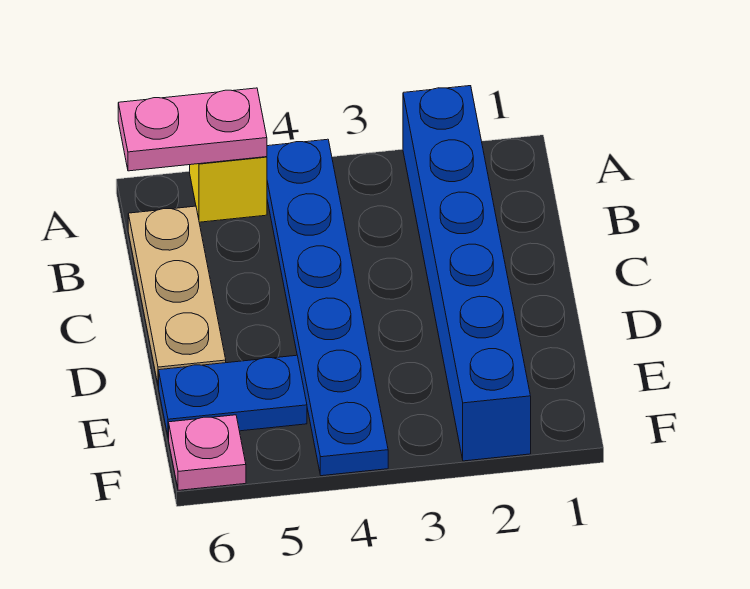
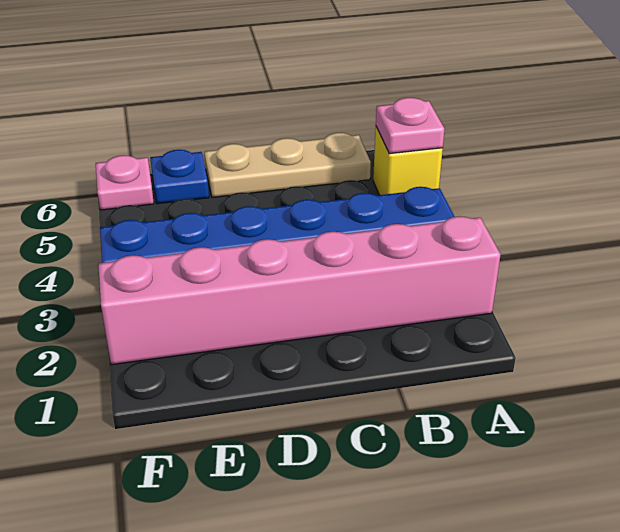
blue 1x6 brick [403,86,531,461] -> pink 1x6 brick [98,216,501,365]
pink 1x2 plate [118,88,267,171] -> pink 1x1 plate [376,98,444,154]
blue 1x2 plate [159,355,307,438] -> blue 1x1 plate [150,150,209,204]

